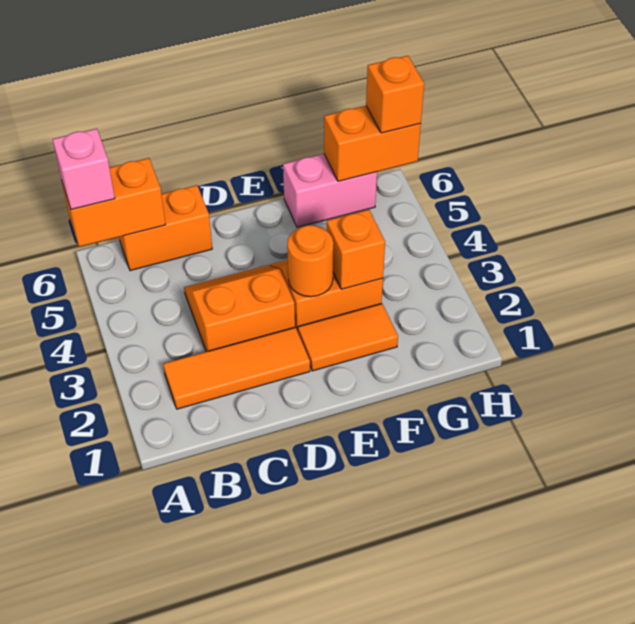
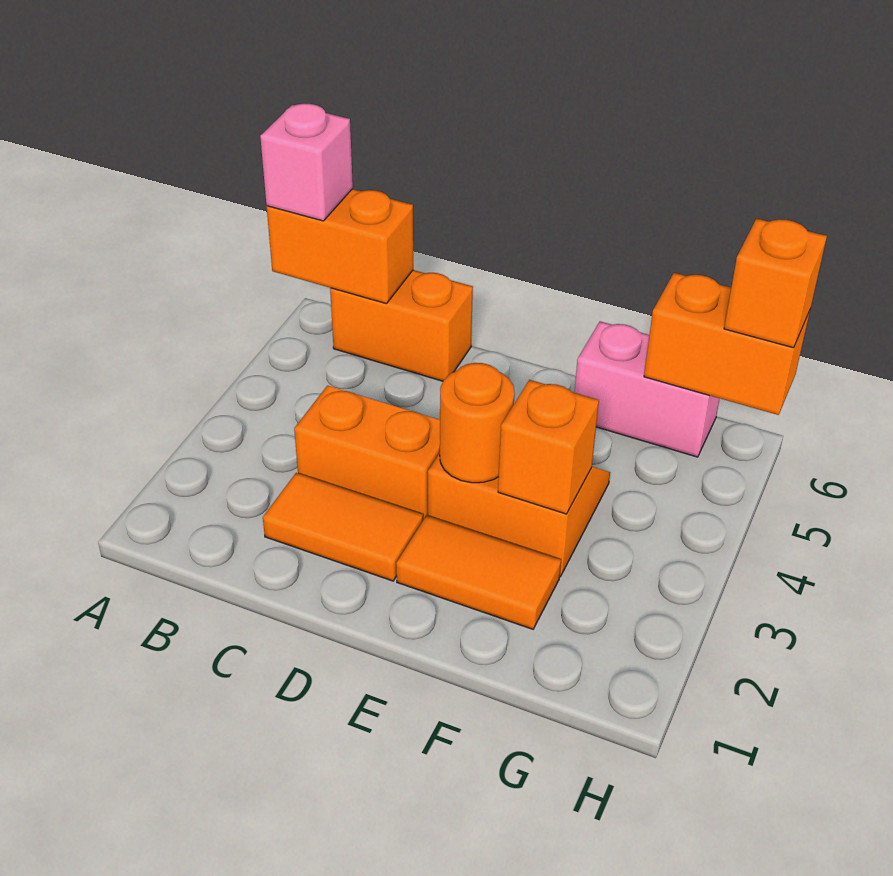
orange 1x3 tile [163,327,310,409] -> orange 1x2 tile [263,473,423,581]

